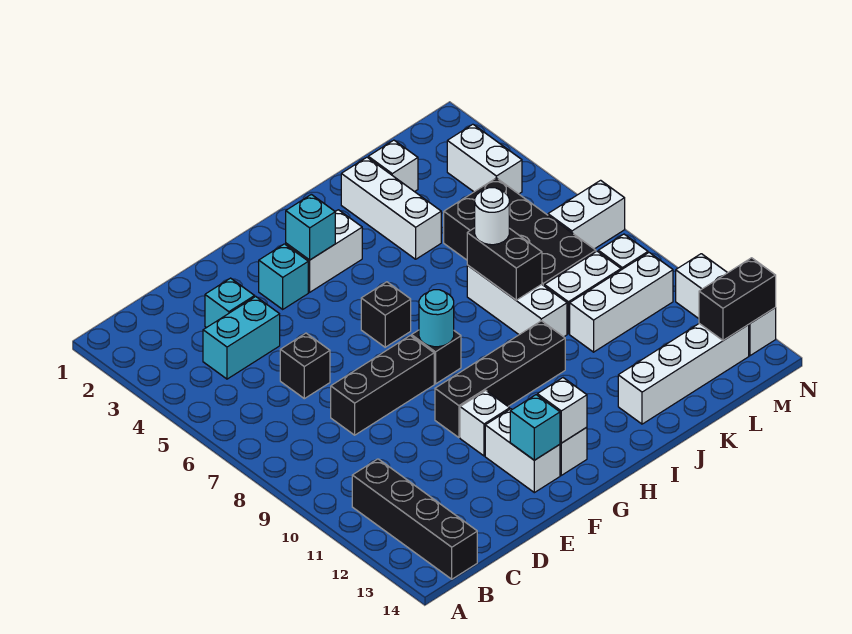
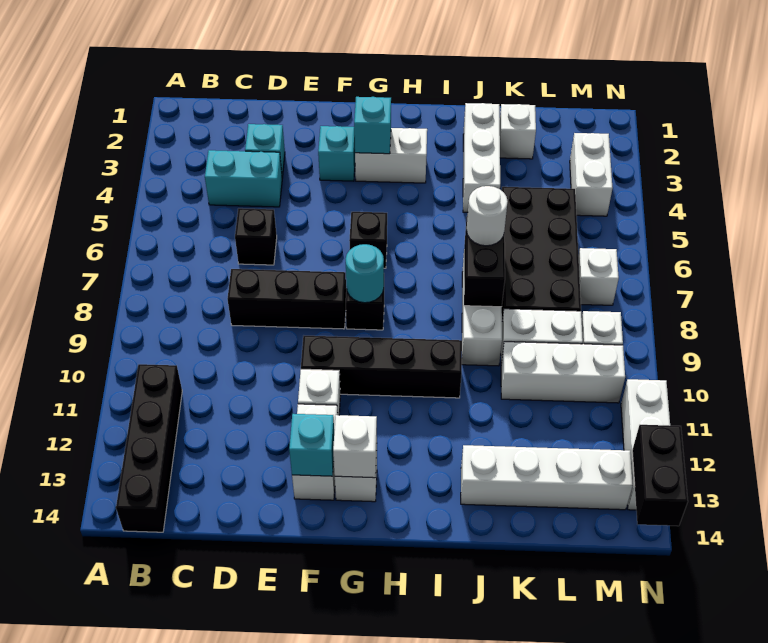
white 1x2 brick [548,180,625,249] -> white 1x1 brick [579,248,619,305]
black 1x2 brick [699,258,776,340] -> black 1x2 brick turned to [632,425,688,526]

